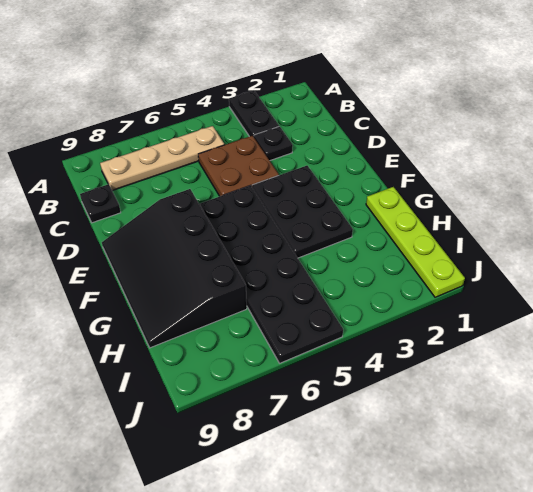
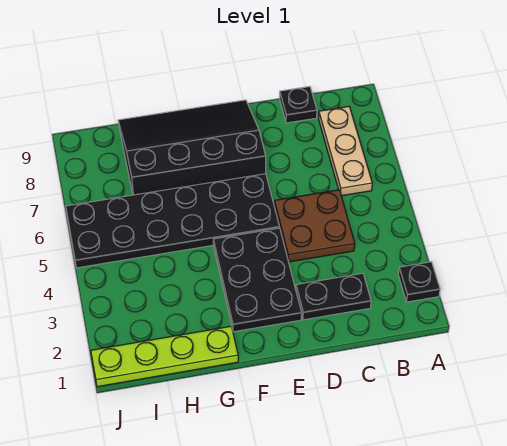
black 1x2 plate [229,91,279,137] -> black 1x2 plate moved to [296,273,371,320]
tan 1x4 plate [100,126,224,191] -> tan 1x3 plate [319,107,372,196]
black 1x1 plate [254,126,293,160] -> black 1x1 plate moved to [398,262,440,302]
black 2x3 plate [252,166,353,258] -> black 2x3 plate turned to [213,228,302,332]

